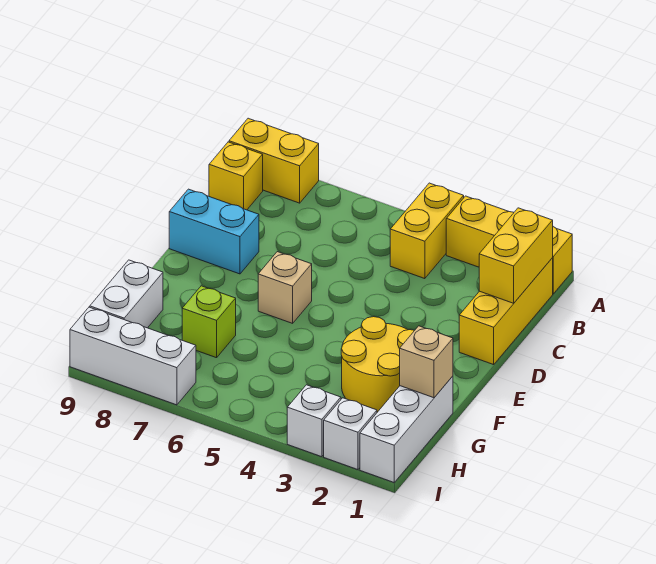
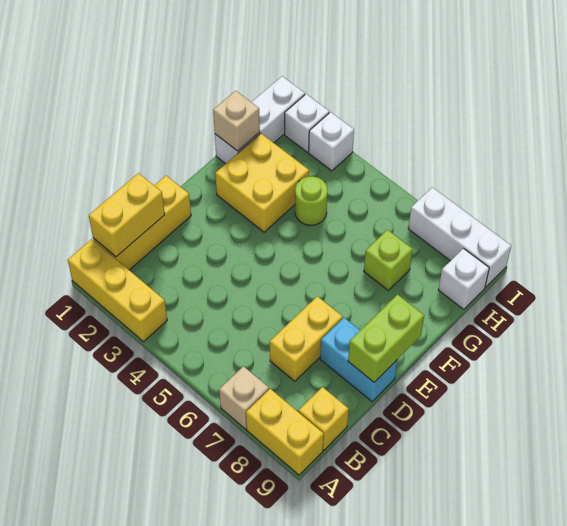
yellow 1x2 brick [390,183,464,279] -> yellow 1x2 brick moved to [270,296,343,381]
none -> lime 1x2 brick [348,295,424,382]
tan 1x1 brick [258,252,312,323] -> tan 1x1 brick moved to [219,366,269,429]
yellow 2x2 round brick [341,317,415,412] -> yellow 2x2 brick [215,133,309,232]
none -> lime 1x1 round brick [295,176,328,225]
white 1x2 brick [90,260,163,328] -> white 1x1 brick [438,248,489,309]

